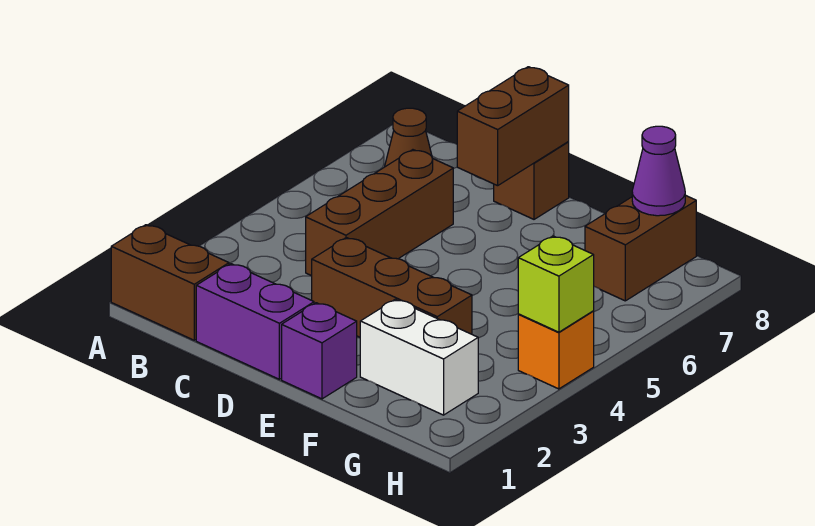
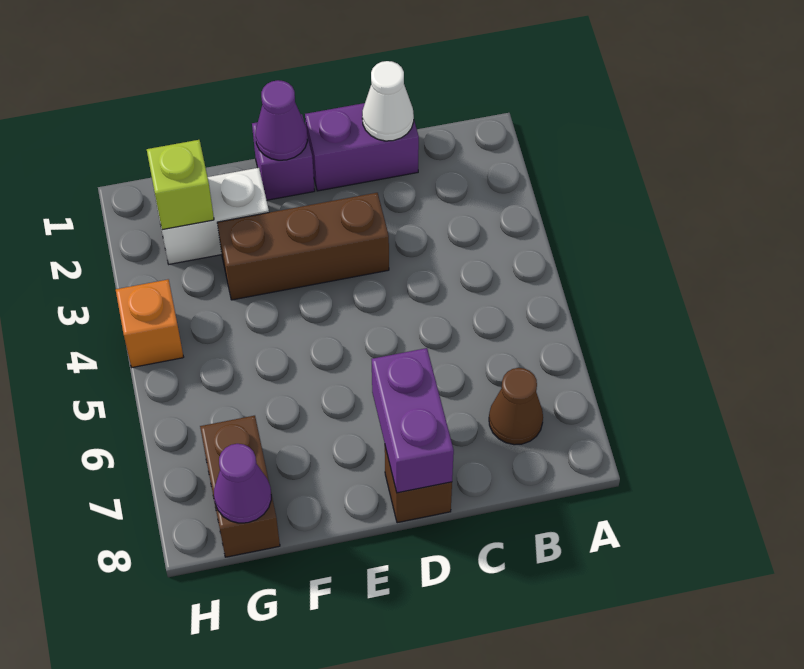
brown 1x2 brick [111,225,229,340] -> none
none -> white 1x1 cone [362,61,414,141]
brown 1x3 brick [306,150,453,276] -> none
brown 1x2 brick [457,67,569,186] -> purple 1x2 brick [372,348,454,493]
none -> purple 1x1 cone [256,80,308,160]
lime 1x1 brick [518,236,594,332] -> lime 1x1 brick moved to [147,140,214,230]

